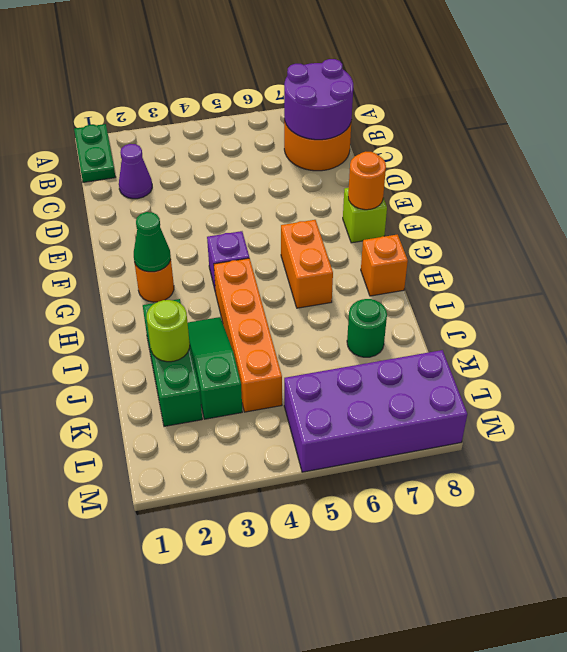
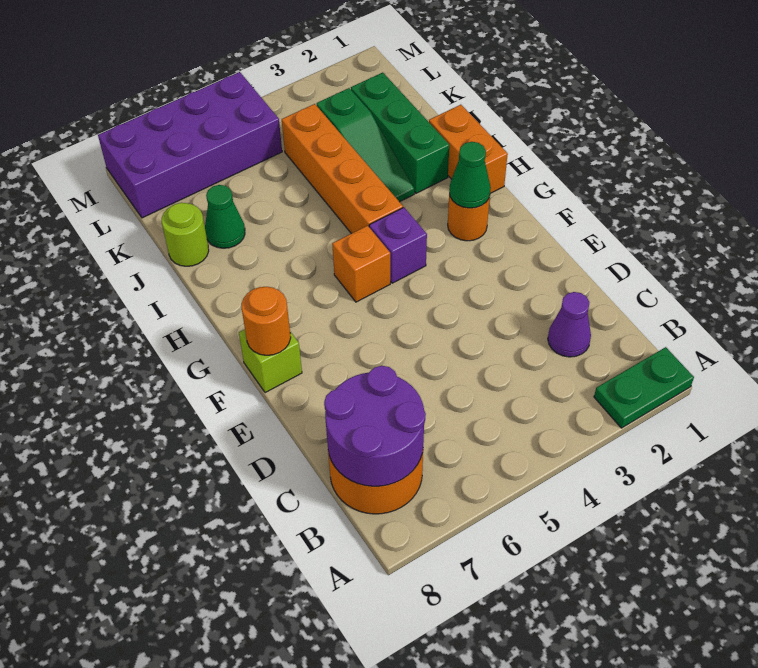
green 1x2 plate [74,124,115,182] -> green 1x2 plate turned to [594,347,694,428]
orange 1x2 brick [281,220,333,308] -> orange 1x2 brick moved to [429,105,508,193]
orange 1x1 brick [361,235,408,296] -> orange 1x1 brick moved to [332,226,390,302]
lime 1x1 round brick [147,300,190,362] -> lime 1x1 round brick moved to [162,203,209,266]
green 1x1 round brick [347,299,387,357] -> green 1x1 cone [205,185,245,248]

